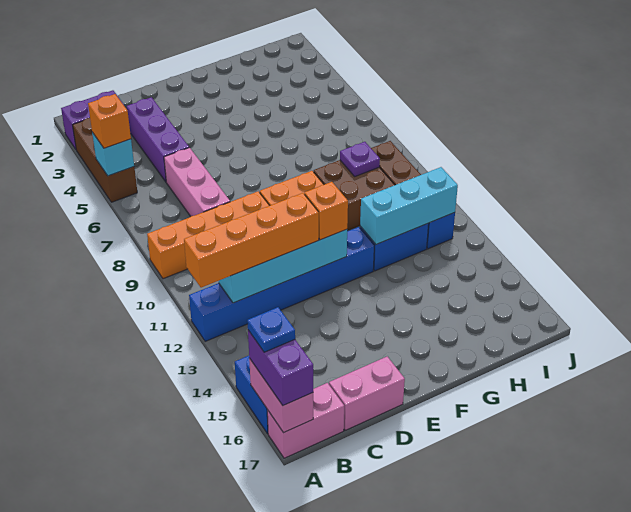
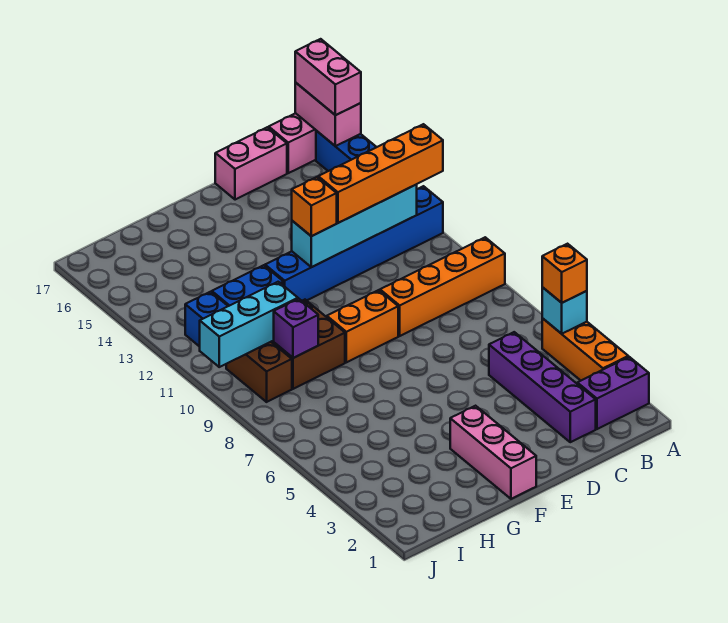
brown 1x3 brick [73,118,137,202] -> orange 1x3 brick [542,318,628,380]
purple 1x2 brick [248,330,313,406] -> pink 1x2 brick [295,39,361,115]
blue 1x1 plate [247,307,295,352] -> none
purple 1x3 brick [127,97,189,182] -> purple 1x4 brick [489,332,596,442]
pink 1x3 brick [164,148,230,216] -> pink 1x3 brick moved to [450,406,536,499]
cyan 1x3 brick [360,167,458,244] -> cyan 1x3 brick moved to [200,282,298,367]
purple 1x1 plate [340,142,380,176] -> purple 1x1 brick [274,299,318,358]

